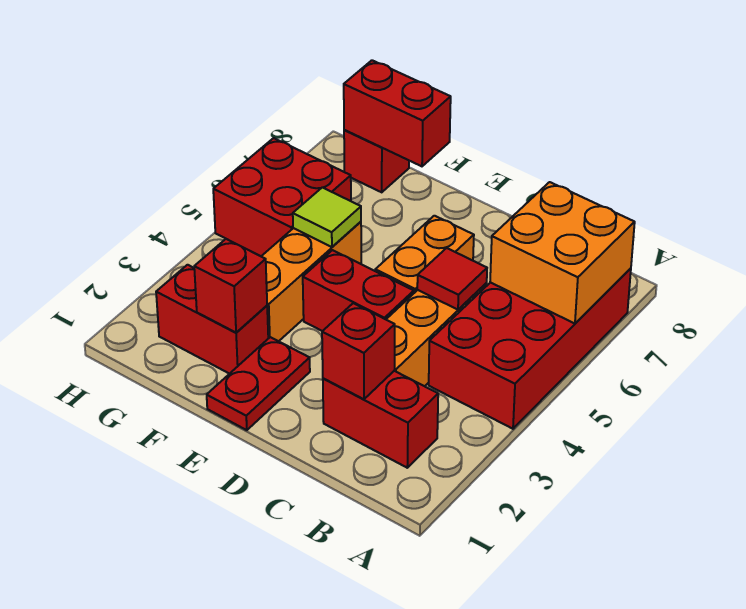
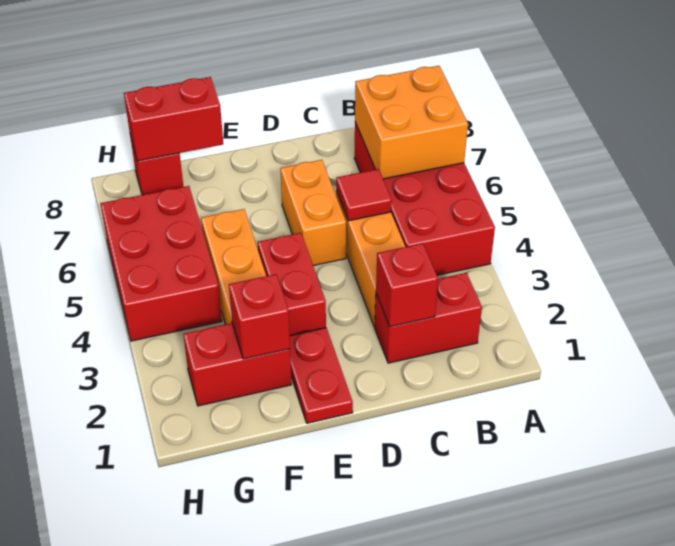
red 1x2 brick [303,250,414,331] -> red 1x2 brick turned to [258,233,326,335]
lime 1x1 tile [293,187,361,247] -> none
red 2x2 brick [213,138,351,256] -> red 2x3 brick [101,186,222,341]

